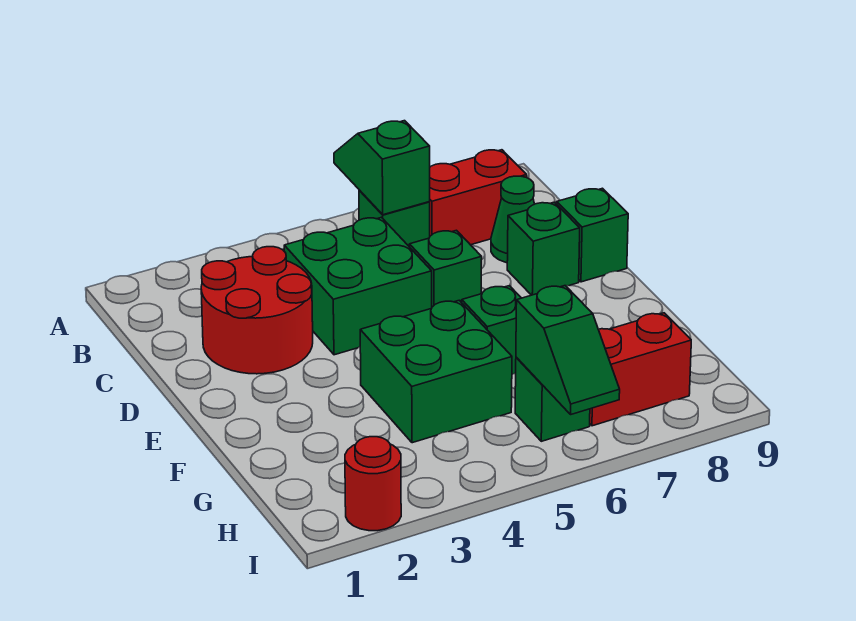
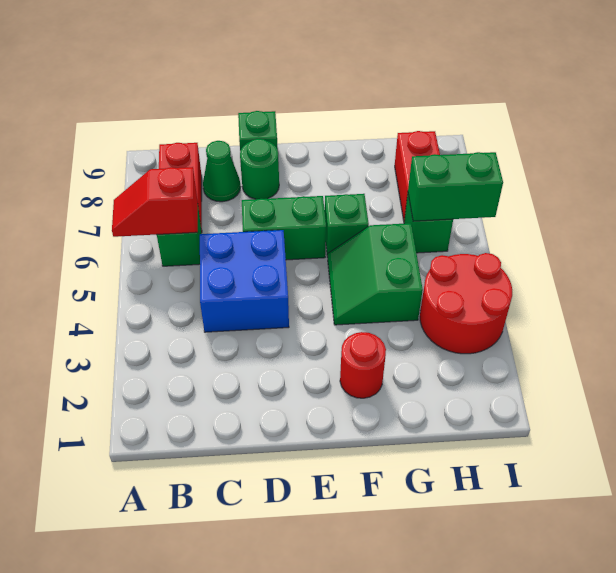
green 1x2 slope [334,121,430,215] -> red 1x2 slope [112,167,198,237]
red 2x2 round brick [201,247,313,374] -> red 2x2 round brick moved to [420,253,512,354]
green 2x2 brick [284,217,432,355] -> blue 2x2 brick [200,230,289,332]
green 1x1 brick [409,230,482,307] -> green 1x2 brick [242,196,326,260]
green 1x1 brick [507,202,580,295] -> green 1x1 round brick [240,139,279,199]
green 2x2 brick [360,300,512,443] -> green 2x2 slope [328,223,423,325]
green 1x2 slope [516,286,620,415] -> green 1x2 brick [408,152,503,221]
red 1x1 round brick [345,437,401,531] -> red 1x1 round brick moved to [340,332,386,398]

